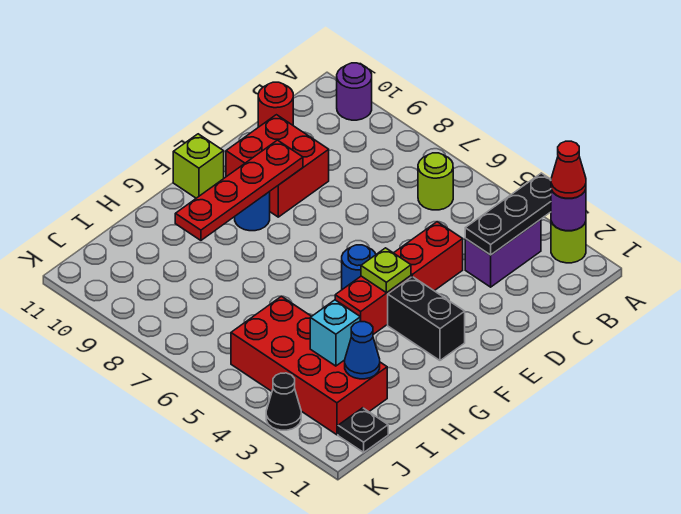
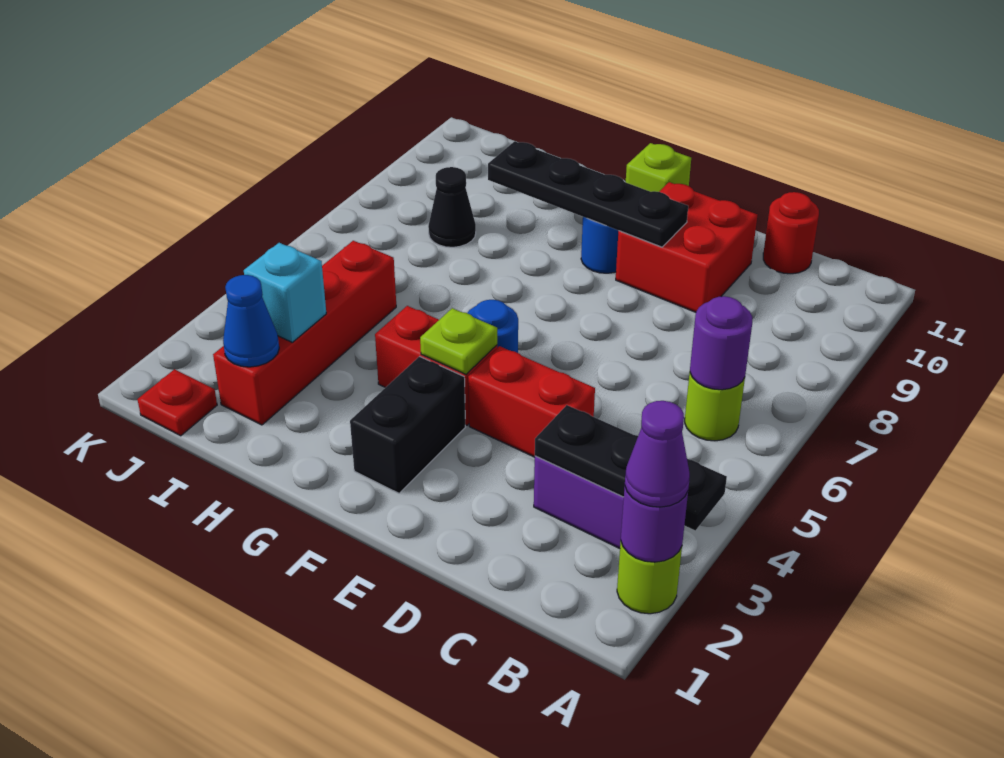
red 1x1 cone [551,141,586,198] -> purple 1x1 cone [625,401,690,507]
purple 1x1 round brick [337,63,372,120] -> purple 1x1 round brick moved to [690,296,752,390]
red 1x4 plate [175,140,303,240] -> black 1x4 plate [488,141,688,247]
red 2x4 brick [231,296,387,435] -> red 1x4 brick [213,241,396,425]
black 1x1 plate [338,408,388,452] -> red 1x1 plate [137,369,217,436]
black 1x1 cone [266,373,301,430] -> black 1x1 cone moved to [428,167,476,247]

